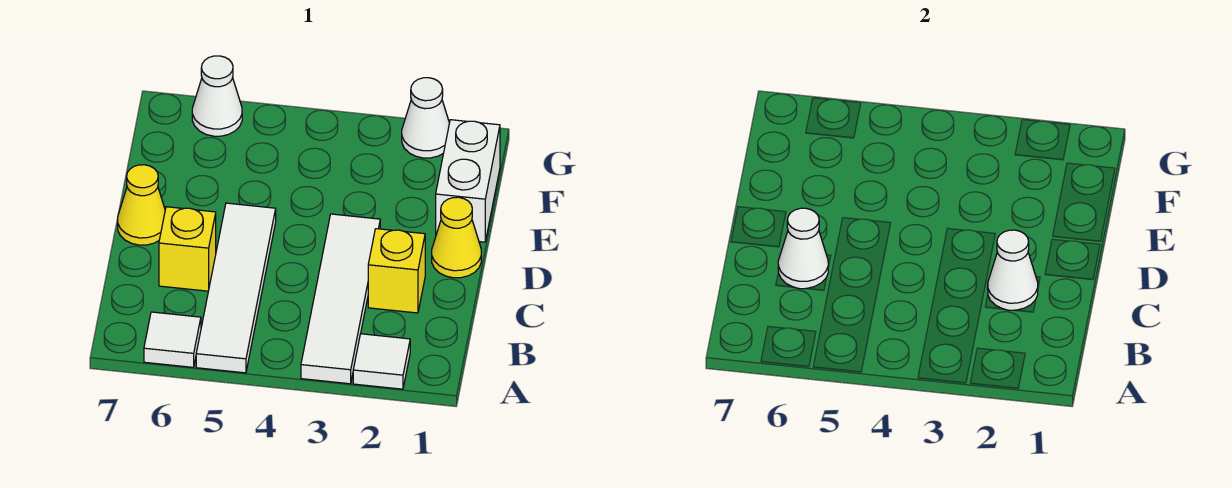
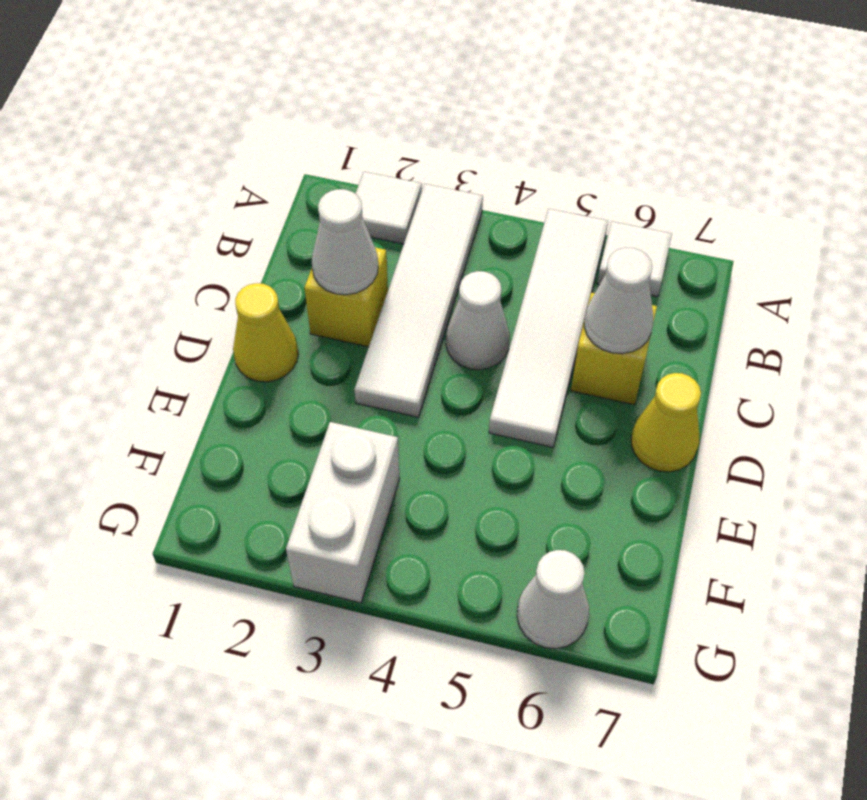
white 1x2 brick [436,120,500,242] -> white 1x2 brick moved to [286,422,400,603]
white 1x1 cone [402,78,449,158] -> white 1x1 cone moved to [446,271,510,370]

